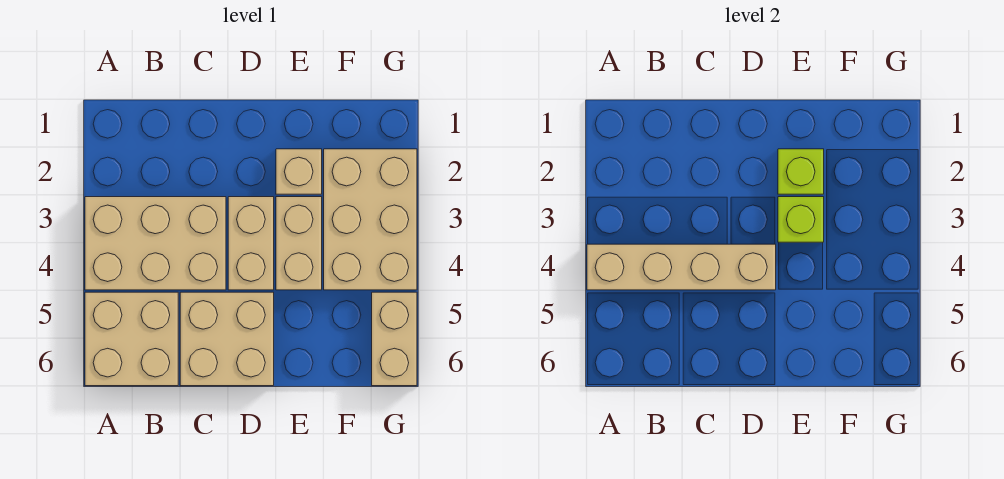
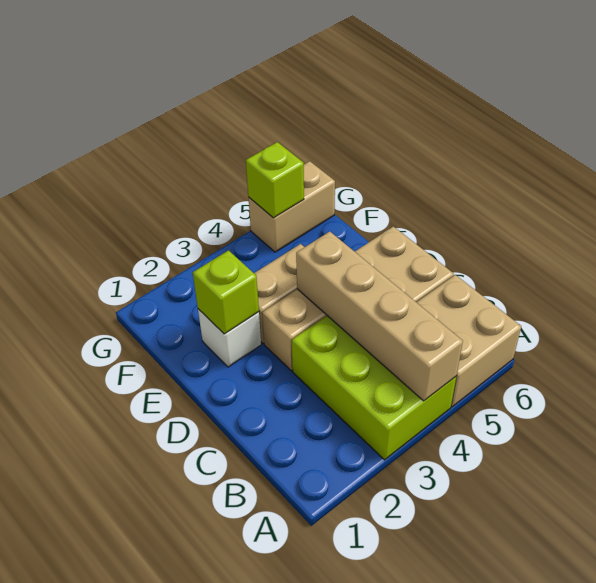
tan 2x3 brick [85,197,226,290] -> lime 2x3 brick [292,316,456,460]
tan 1x1 brick [276,149,322,194] -> white 1x1 brick [198,309,261,367]
lime 1x1 brick [778,197,824,242] -> lime 1x1 brick moved to [246,142,304,218]
tan 2x3 brick [324,149,417,290] -> none

